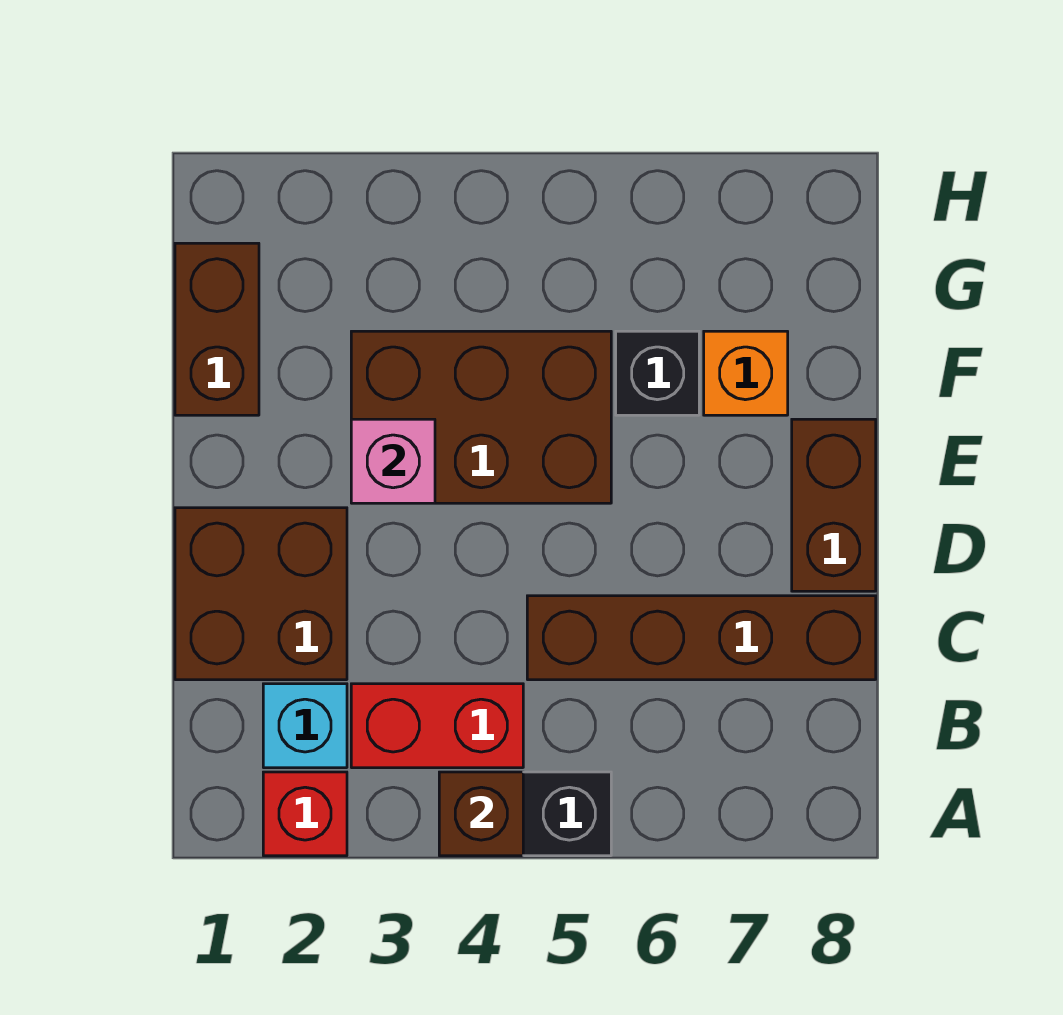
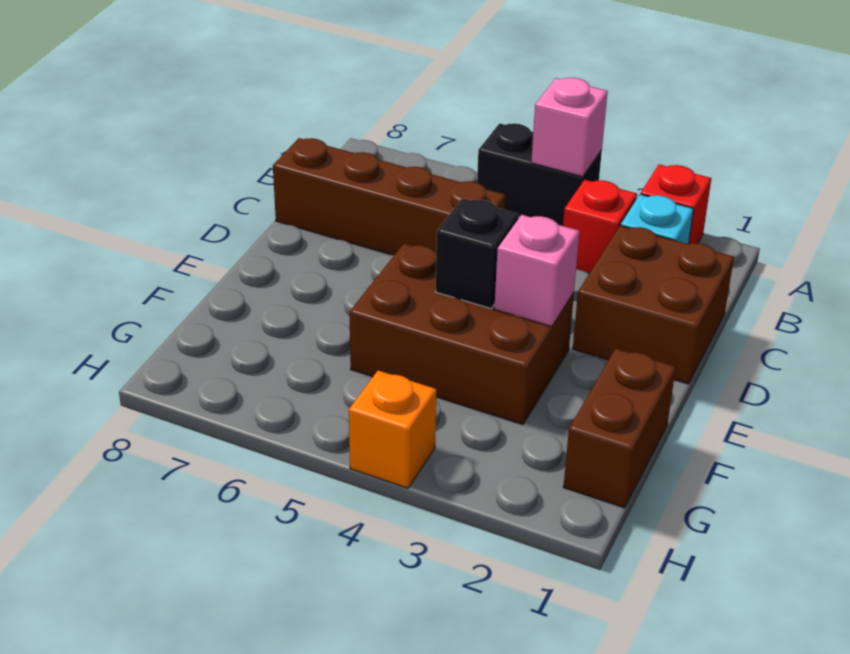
brown 1x1 brick [439,772,523,856] -> pink 1x1 brick [531,78,608,177]
red 1x2 brick [351,684,523,768] -> red 1x1 brick [563,180,637,273]
brown 1x2 brick [792,419,876,591] -> none
black 1x1 brick [616,331,699,415] -> black 1x1 brick moved to [435,198,519,309]
orange 1x1 brick [704,331,788,415] -> orange 1x1 brick moved to [349,371,436,488]

